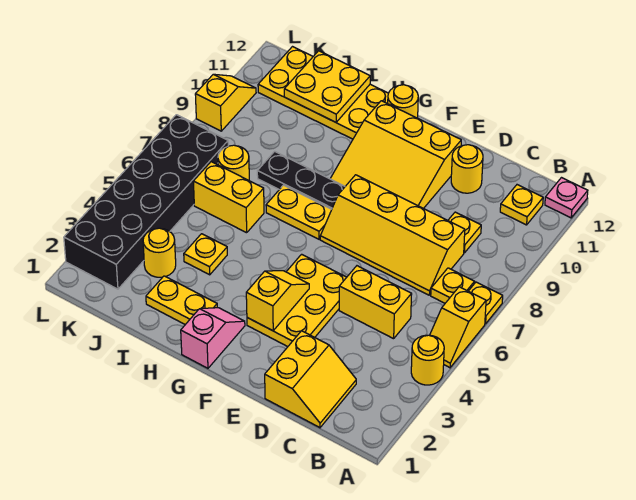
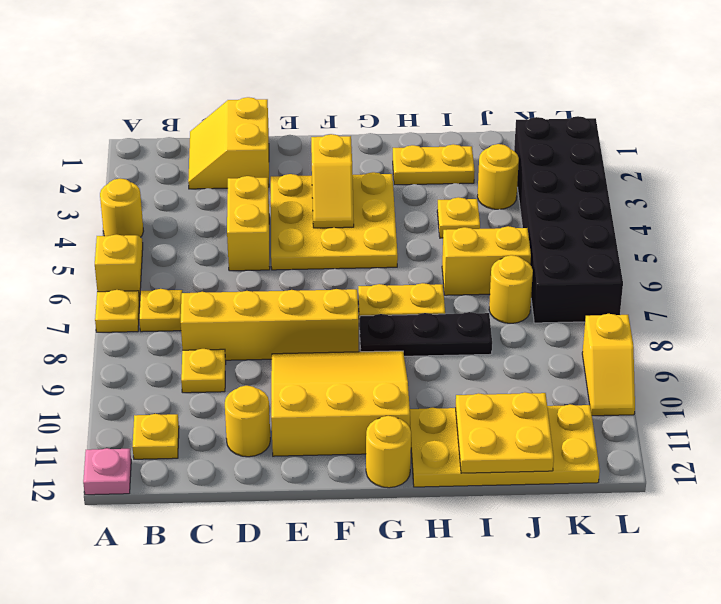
yellow 1x2 brick [339,266,412,339] -> yellow 1x2 brick turned to [227,176,270,271]
yellow 2x3 plate [247,254,347,347] -> yellow 3x3 plate [271,172,398,270]
pink 1x2 slope [181,308,245,368] -> none

